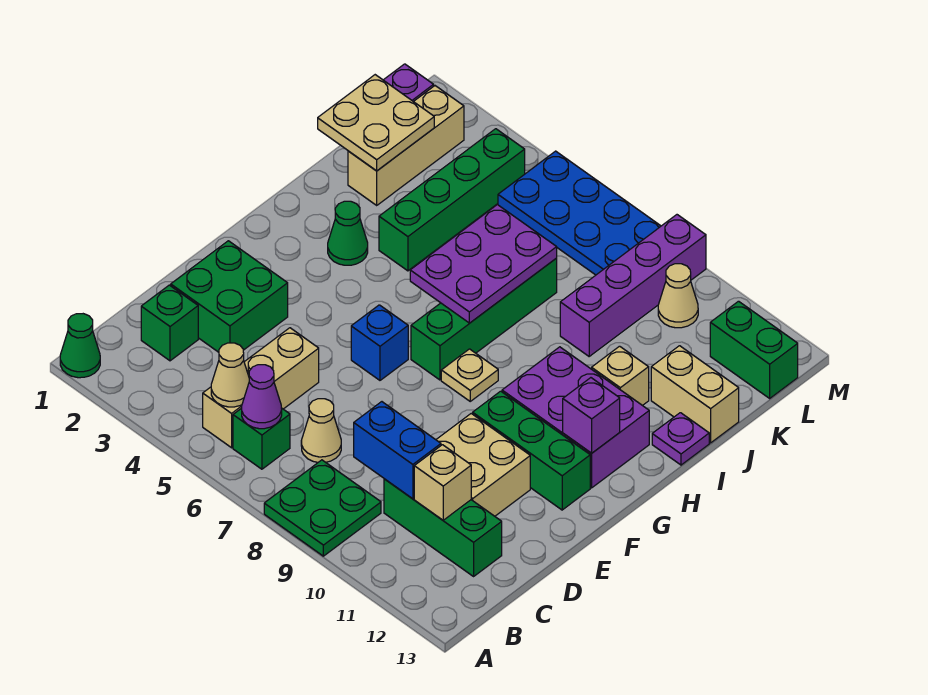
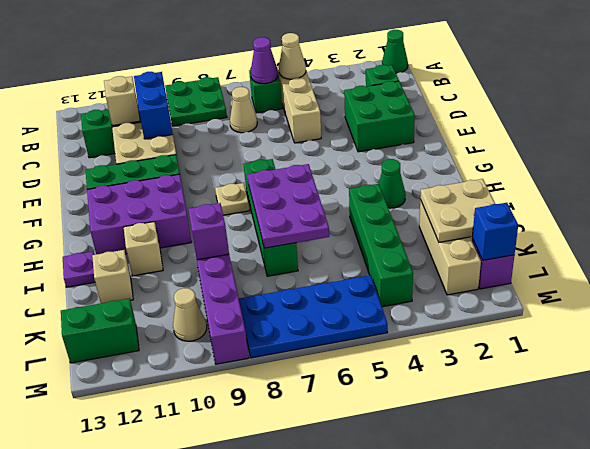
blue 1x2 brick [354,402,441,499] -> blue 1x2 brick turned to [134,72,173,139]
blue 1x1 brick [351,305,408,380] -> blue 1x1 brick moved to [472,203,518,260]
purple 1x1 brick [563,378,620,453] -> purple 1x1 brick moved to [188,203,229,260]
tan 1x2 brick [651,346,739,443] -> tan 1x1 brick [92,250,133,303]

